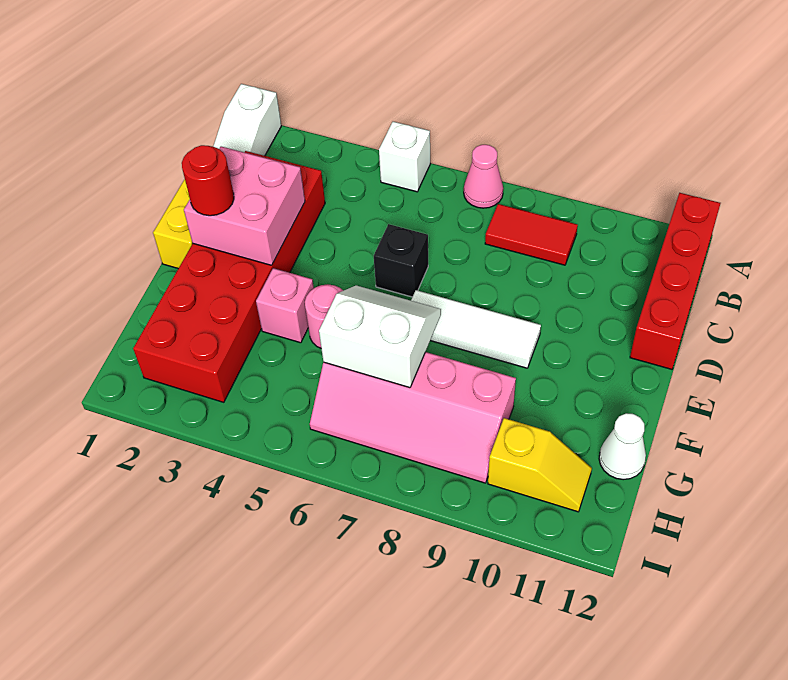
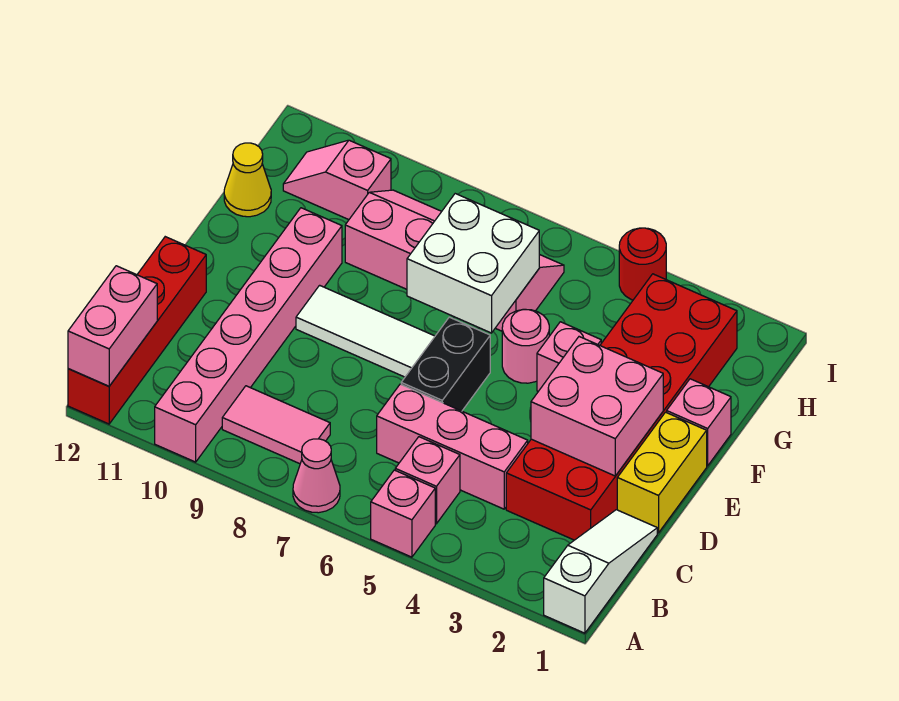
white 1x1 brick [379,122,430,192] -> pink 1x1 brick [371,470,435,557]
none -> pink 1x6 brick [155,208,342,462]
none -> pink 1x2 brick [68,266,157,386]
none -> pink 1x1 brick [395,437,460,524]
red 1x2 tile [485,204,578,265] -> pink 1x2 tile [222,386,330,464]
none -> pink 1x3 brick [377,384,528,509]
black 1x1 brick [374,224,428,297] -> black 1x2 brick [401,317,490,411]
red 1x1 round brick [182,145,234,216] -> red 1x1 round brick moved to [619,228,666,300]
none -> pink 1x1 brick [667,379,731,466]
white 2x2 slope [319,285,441,388] -> white 2x2 brick [407,194,539,333]
white 1x1 cone [599,413,646,480] -> yellow 1x1 cone [224,143,271,217]
yellow 1x2 slope [488,418,592,512] -> pink 1x2 slope [283,140,391,220]

